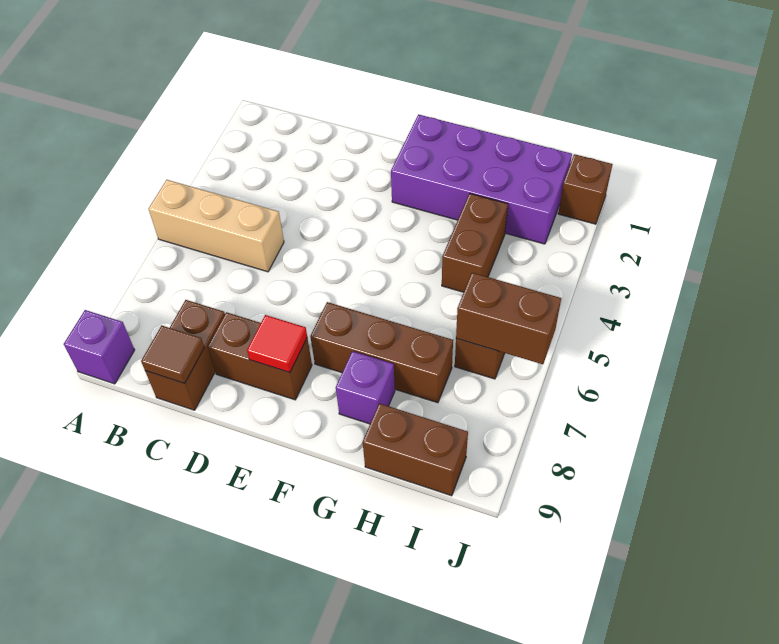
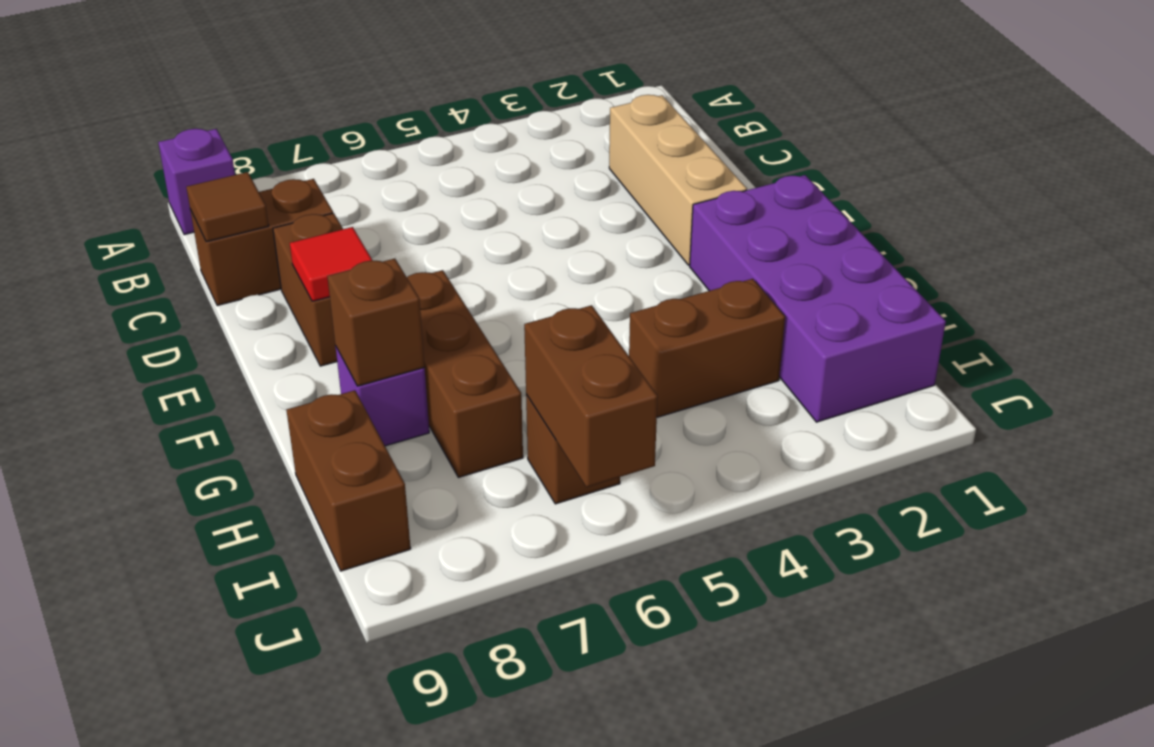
tan 1x3 brick [148,180,284,272] -> tan 1x3 brick moved to [609,95,747,265]
brown 1x1 brick [558,154,612,224] -> brown 1x1 brick moved to [327,259,425,386]

